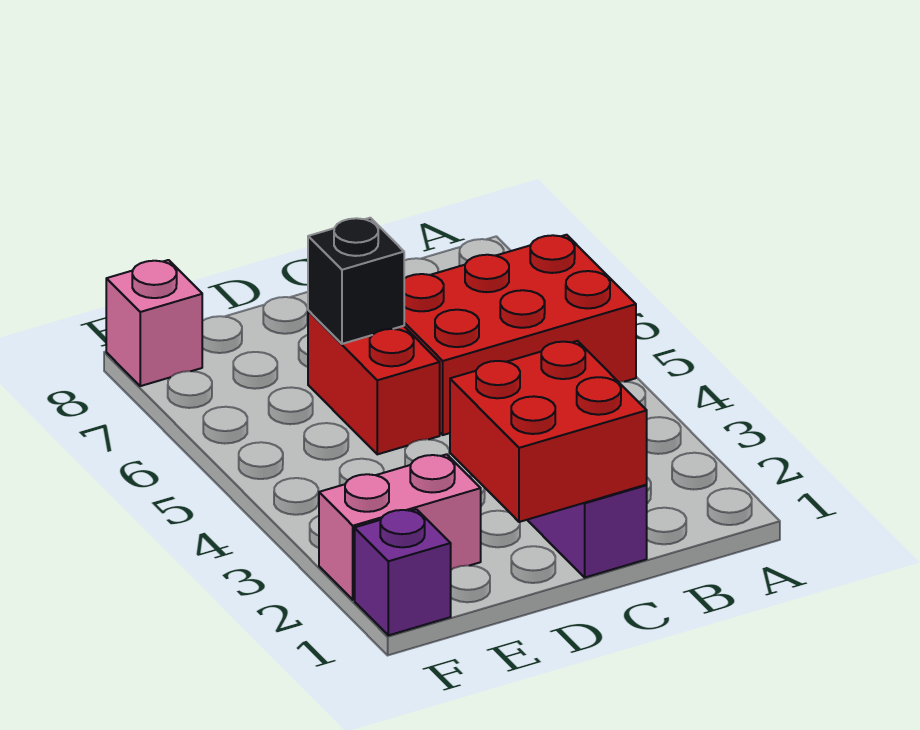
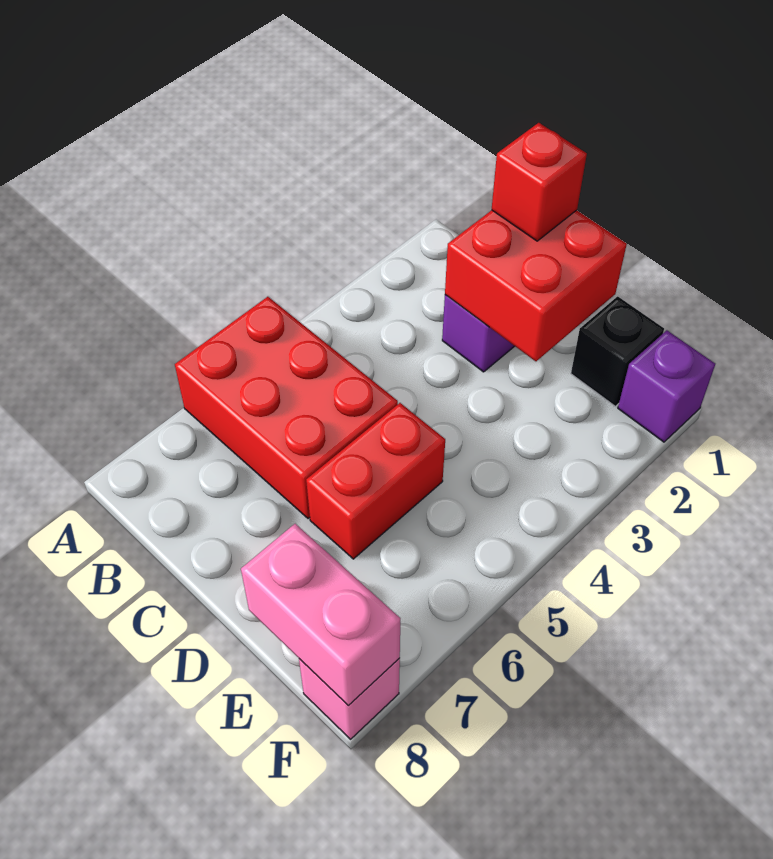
none -> red 1x1 brick [492,123,587,241]
black 1x1 brick [308,218,404,344] -> black 1x1 brick moved to [571,296,664,406]
pink 1x2 brick [319,454,481,600] -> pink 1x2 brick moved to [241,524,400,706]

